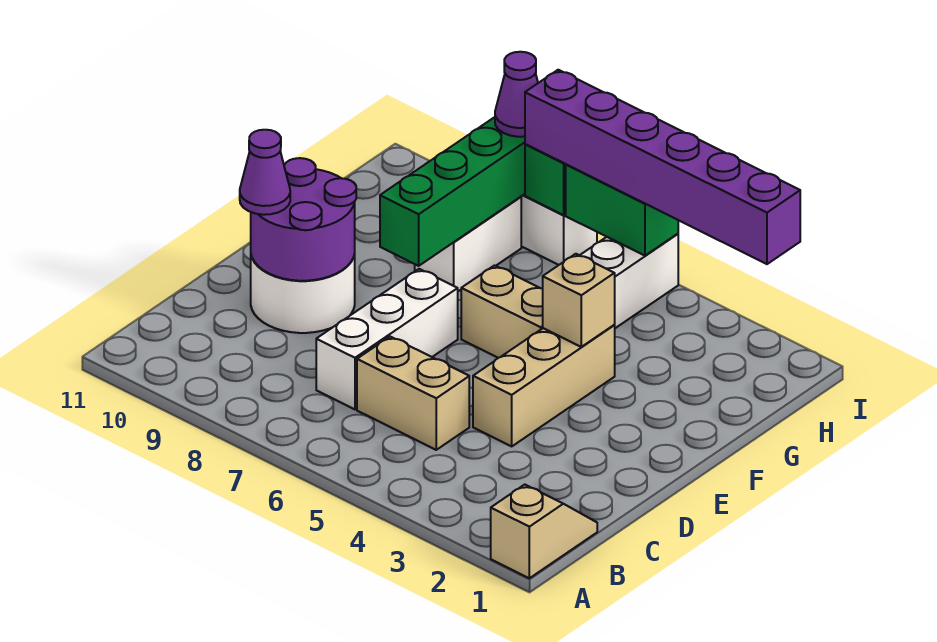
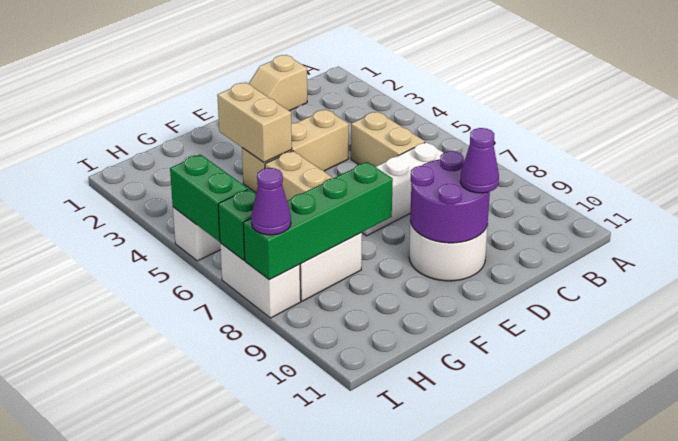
tan 1x2 slope [491,485,597,578] -> tan 1x2 slope moved to [249,55,307,111]
tan 1x1 brick [543,254,615,347] -> tan 1x2 brick [217,82,292,162]
purple 1x6 brick [525,70,800,264] -> none

